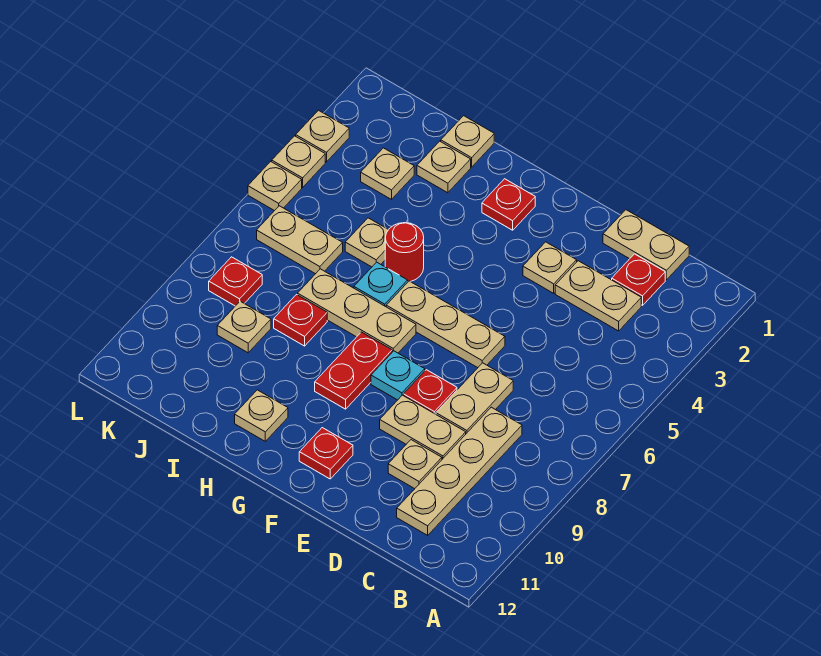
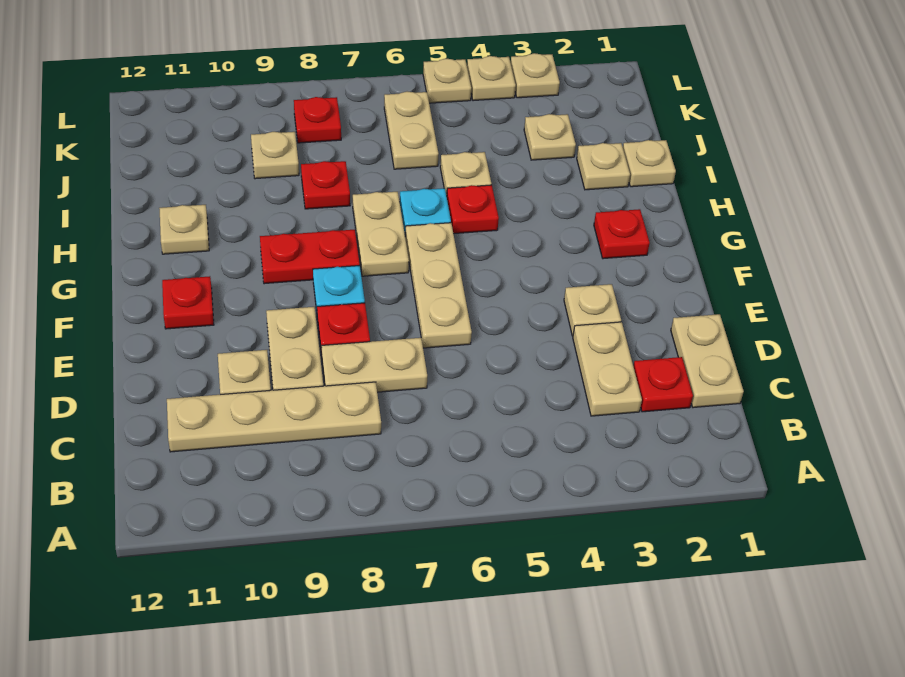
tan 1x3 plate [298,269,416,353] -> tan 1x2 plate [353,192,409,276]
red 1x1 round brick [385,223,424,282] -> red 1x1 plate [447,185,499,234]

